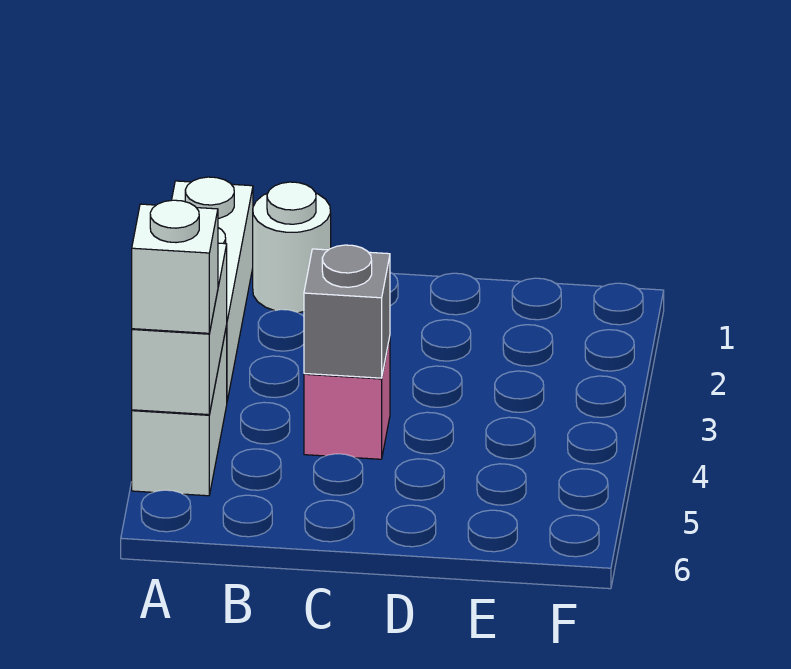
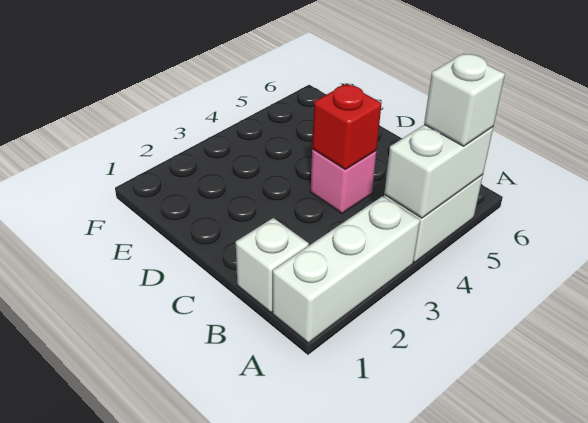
white 1x1 round brick [253,182,331,313] -> white 1x1 brick [236,218,309,313]
grey 1x1 brick [304,245,390,378] -> red 1x1 brick [312,84,382,169]

